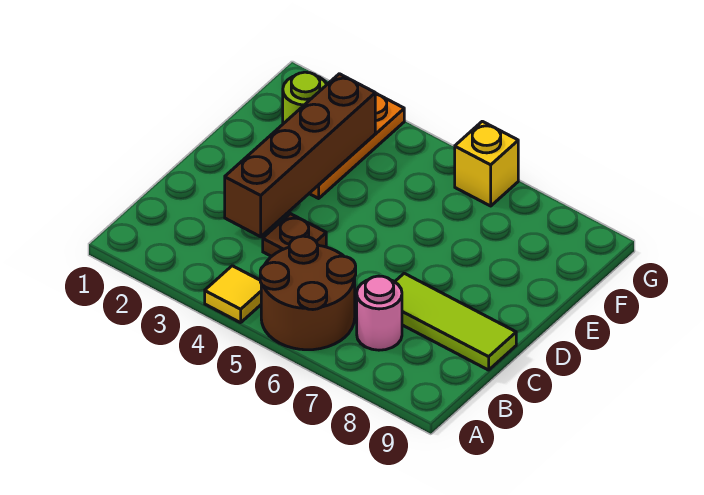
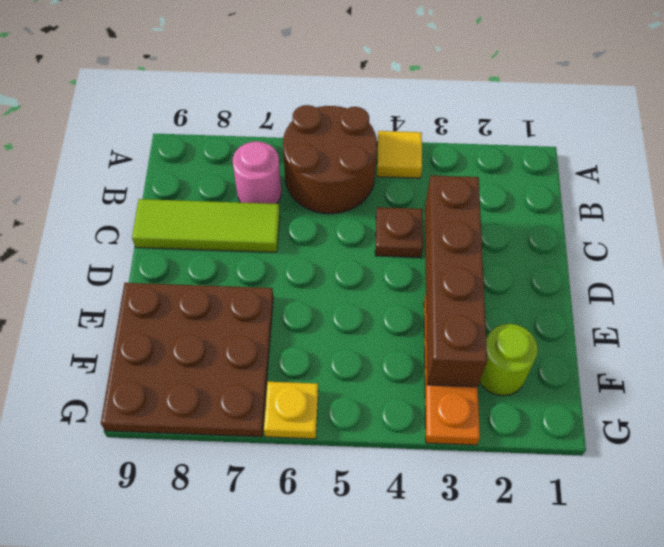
none -> brown 3x3 plate [101,283,273,437]
yellow 1x1 brick [455,121,518,206] -> yellow 1x1 plate [264,382,318,439]

